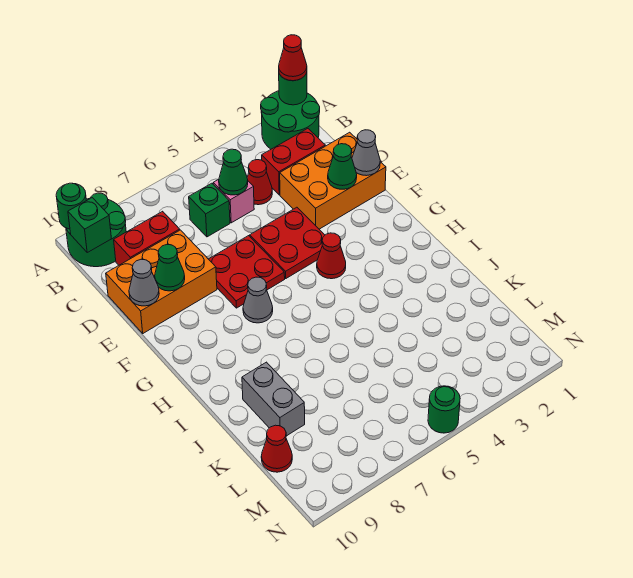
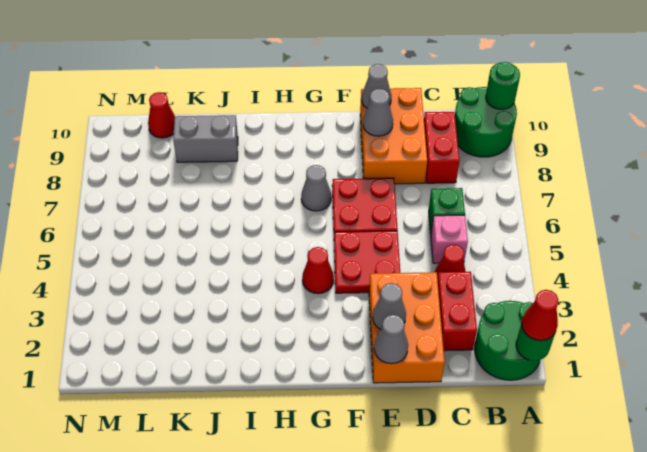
green 1x1 brick [68,198,111,252] -> none
green 1x1 cone [219,149,248,195] -> none
green 1x1 cone [328,144,357,189] -> grey 1x1 cone [373,283,406,330]
green 1x1 cone [155,244,185,291] -> grey 1x1 cone [363,89,393,136]
green 1x1 round brick [428,386,460,433] -> none

